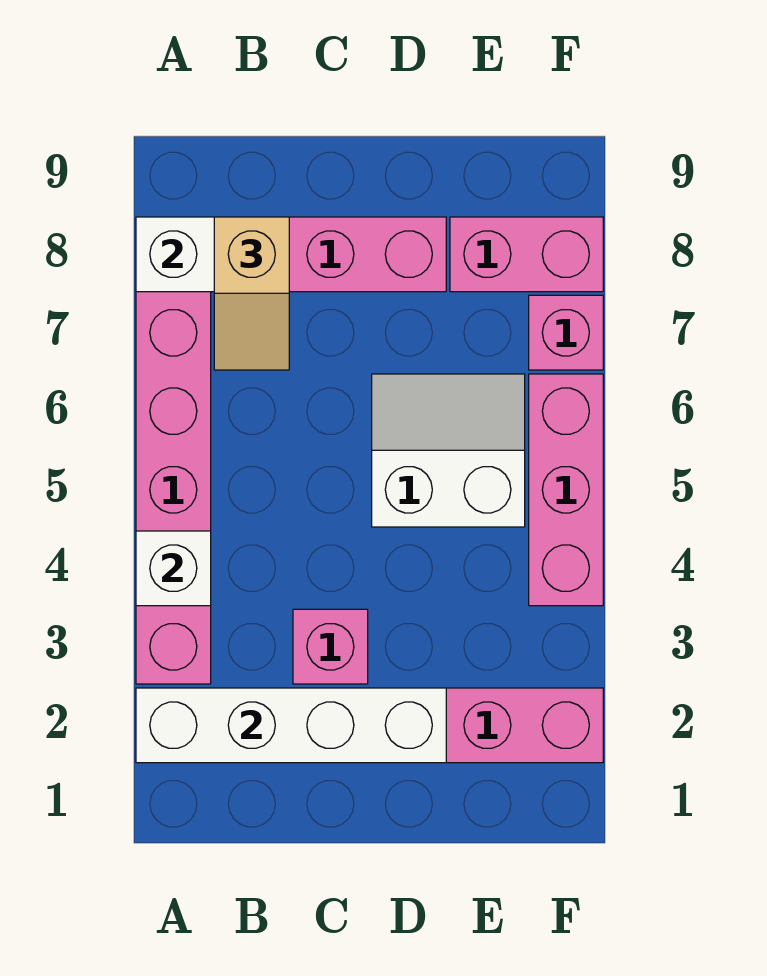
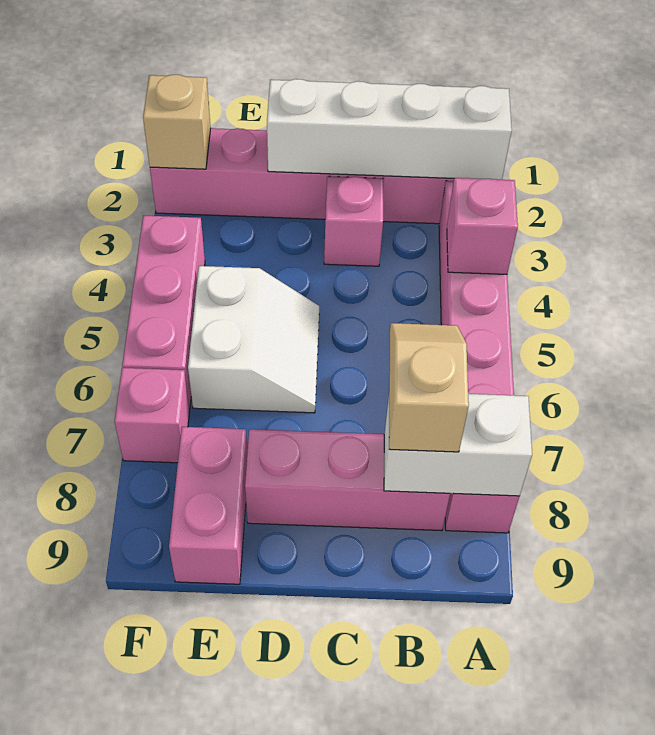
white 1x1 brick [136,531,211,606] -> pink 1x1 brick [447,178,518,274]
white 2x2 slope [372,374,525,527] -> white 2x2 slope turned to [188,266,319,413]
pink 1x2 brick [450,217,603,292] -> pink 1x2 brick turned to [169,427,247,584]
none -> tan 1x1 brick [143,75,211,169]

